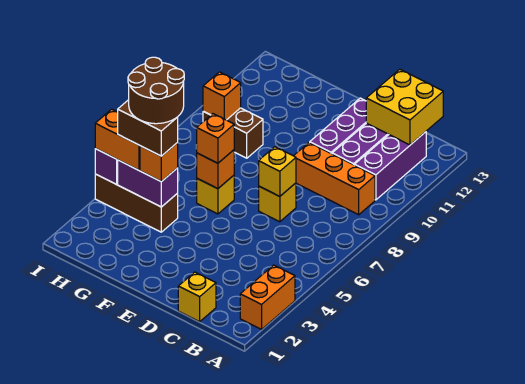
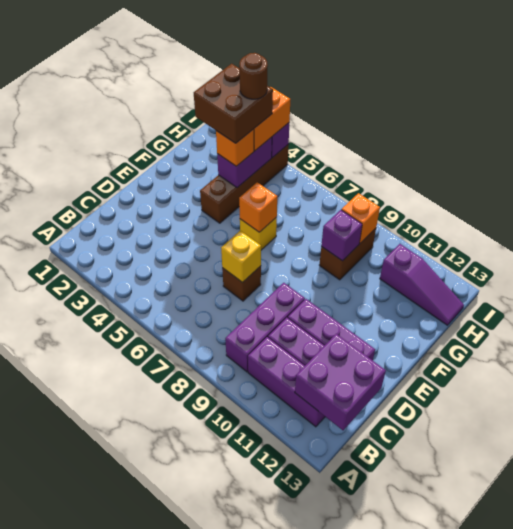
orange 1x2 brick [240,265,295,329] -> none
orange 1x3 brick [294,142,375,215] -> purple 1x3 brick [225,283,305,372]
yellow 2x2 brick [366,69,443,145] -> purple 2x2 brick [295,334,386,430]
yellow 1x1 brick [178,272,216,322] -> none
yellow 1x1 brick [259,183,296,222] -> brown 1x1 brick [222,266,261,301]
orange 1x1 brick [197,114,234,163] -> none
brown 1x3 brick [95,174,178,232] -> brown 1x4 brick [200,144,289,223]
brown 1x2 brick [118,100,178,156] -> brown 2x2 brick [194,64,273,143]
brown 2x2 round brick [128,57,184,124] -> brown 1x1 round brick [239,53,268,99]
none -> purple 1x1 brick [321,210,362,261]
none -> purple 1x3 slope [380,244,464,325]

